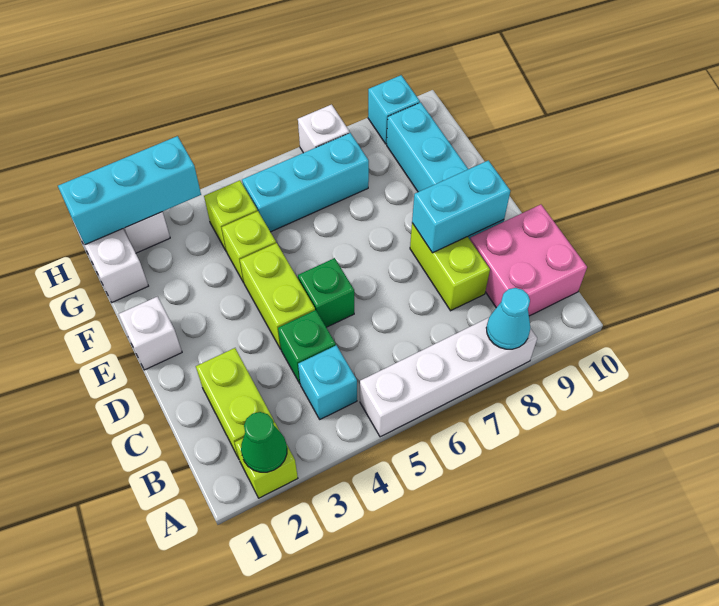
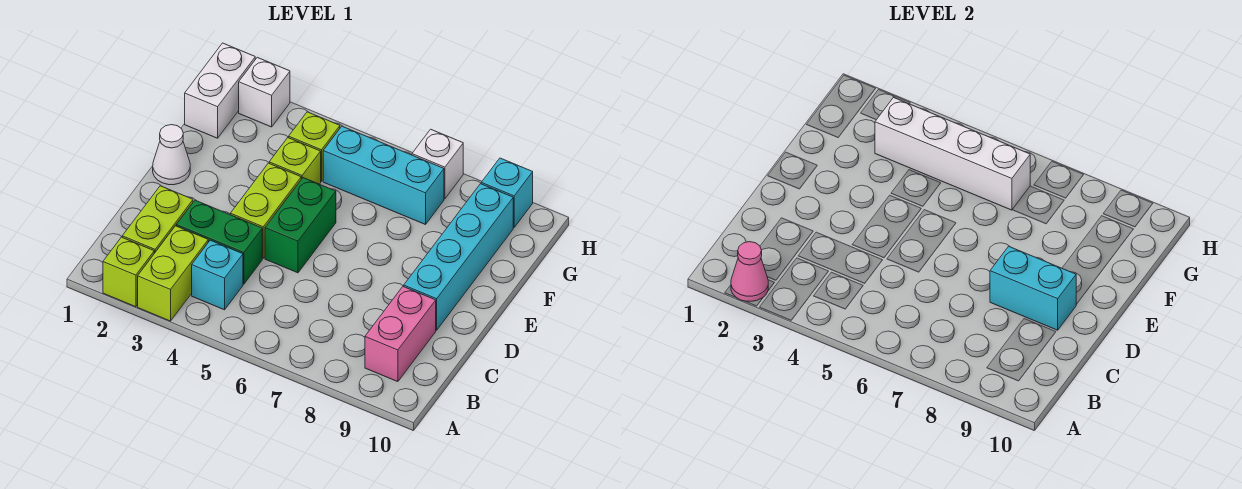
green 1x1 cone [241,412,287,472] -> pink 1x1 cone [731,242,768,301]
white 1x4 brick [360,318,537,437] -> white 1x4 brick moved to [875,98,1030,210]
cyan 1x1 cone [486,288,530,349] -> none
pink 2x2 brick [470,205,587,316] -> pink 1x2 brick [365,286,436,382]
green 1x1 brick [278,310,336,383] -> green 1x2 brick [176,200,262,284]
lime 1x2 brick [410,223,490,311] -> lime 1x2 brick moved to [138,226,208,321]
green 1x1 brick [298,258,354,327] -> green 1x2 brick [265,178,336,273]
white 1x1 brick [119,297,182,370] -> white 1x1 cone [153,125,190,185]
cyan 1x3 brick [58,136,201,245] -> none

